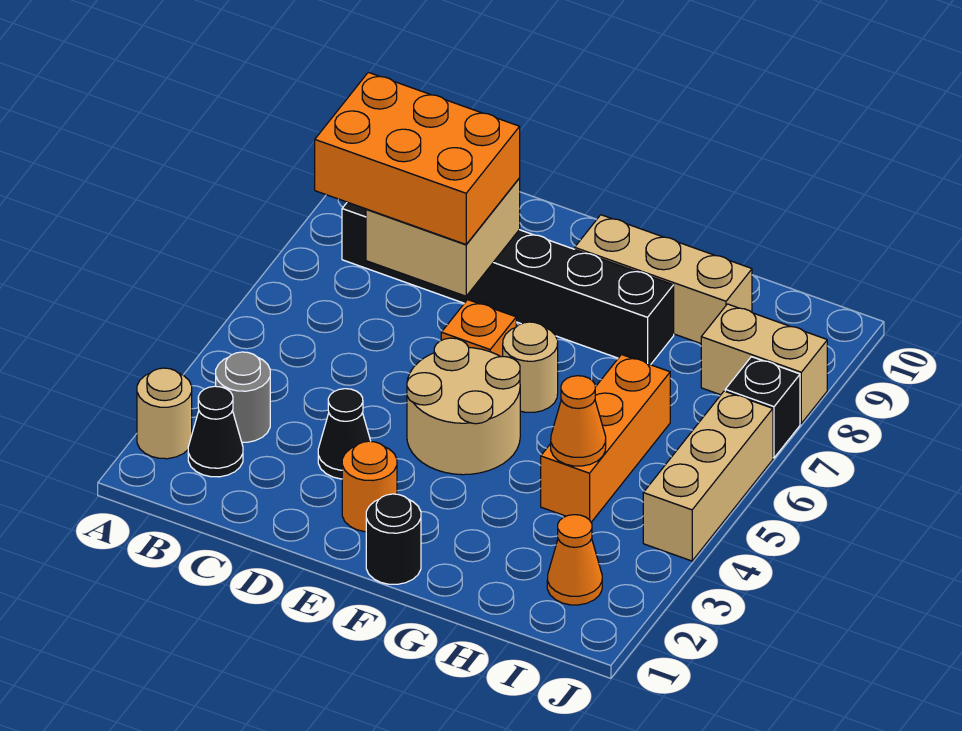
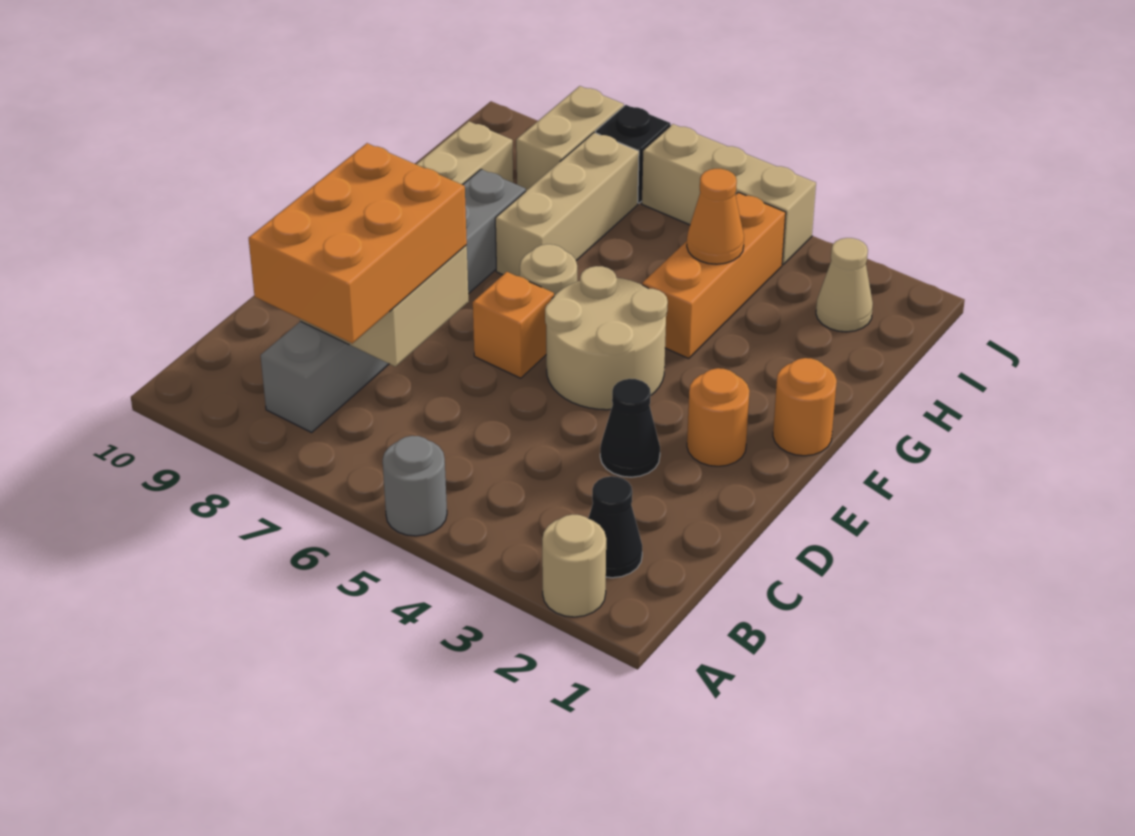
grey 1x1 round brick [216,352,270,442] -> grey 1x1 round brick moved to [383,436,447,536]
black 1x6 brick [342,202,674,365] -> grey 1x6 brick [261,169,526,432]
black 1x1 round brick [366,494,421,584] -> orange 1x1 round brick [773,358,837,456]
none -> tan 1x3 brick [495,132,639,276]
orange 1x3 brick [541,355,670,522] -> orange 1x3 brick turned to [642,192,786,358]
orange 1x1 cone [547,515,602,605] -> tan 1x1 cone [816,238,873,332]

